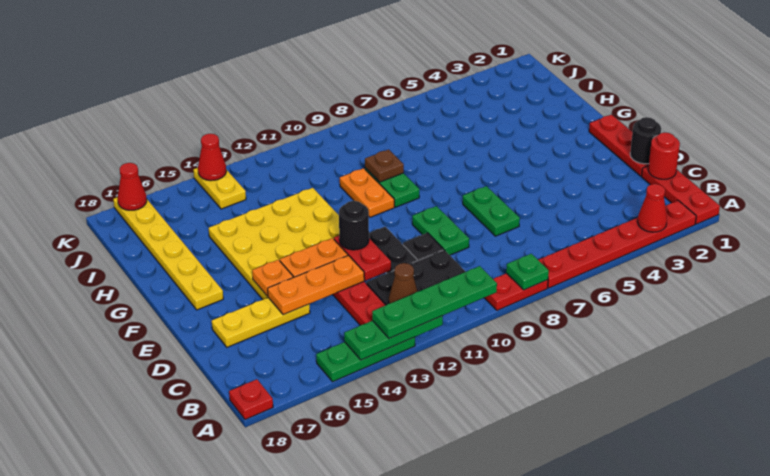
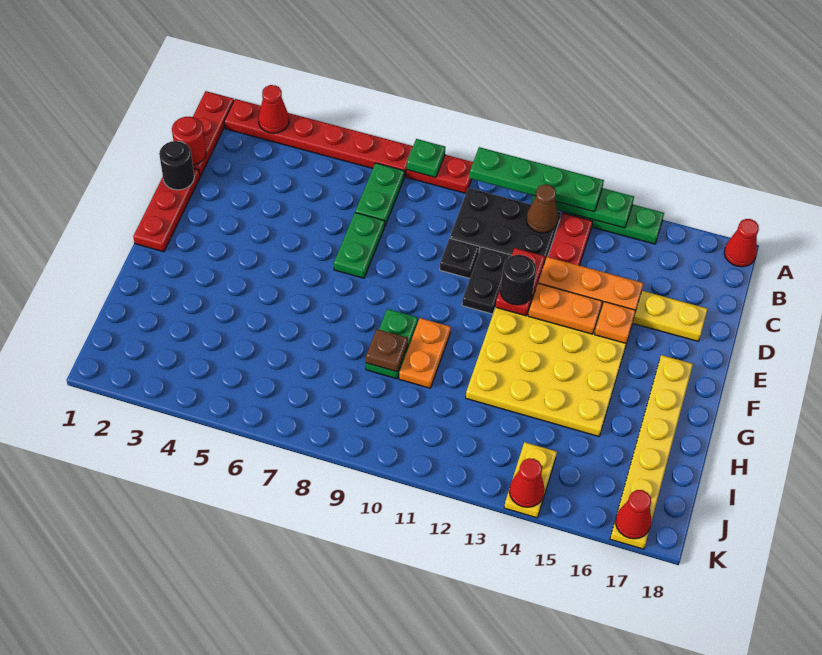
red 1x1 plate [229,379,273,420] -> red 1x1 cone [724,219,759,267]
green 1x2 plate [412,206,469,255] -> green 1x2 plate moved to [355,163,405,227]

